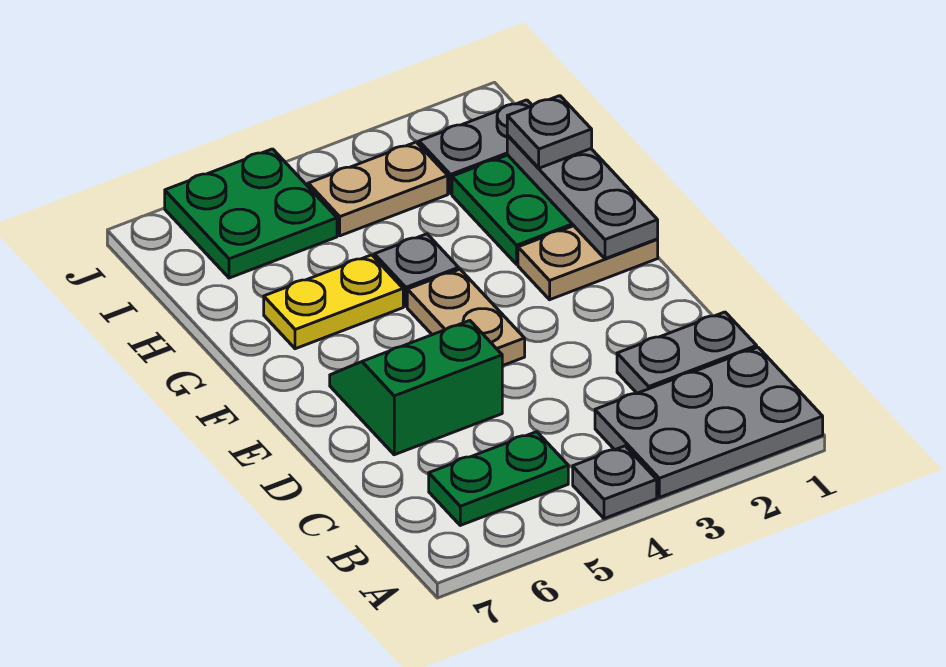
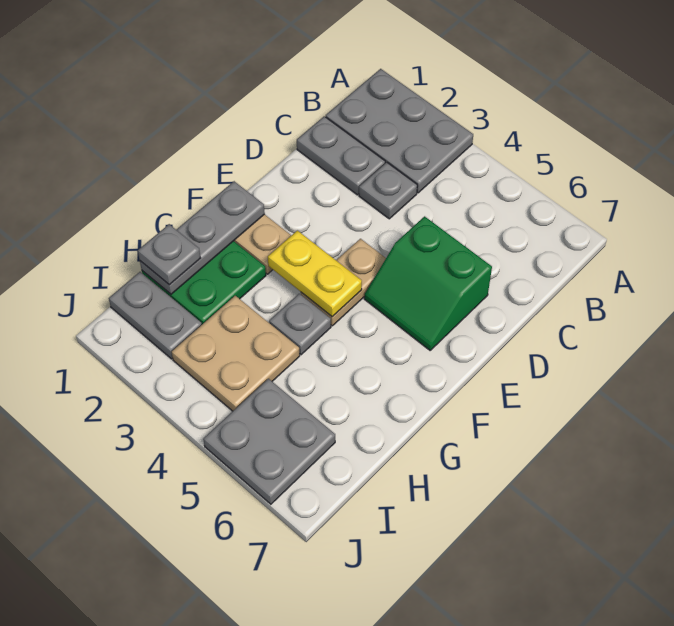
grey 1x1 plate [573,446,657,519] -> grey 1x1 plate moved to [359,162,417,219]
green 1x2 plate [429,432,568,525] -> none
yellow 1x2 plate [264,255,403,349] -> yellow 1x2 plate moved to [268,231,362,317]
tan 1x2 plate [308,142,448,236] -> tan 2x2 plate [172,296,300,411]
green 2x2 plate [165,149,337,278] -> grey 2x2 plate [203,379,335,504]

